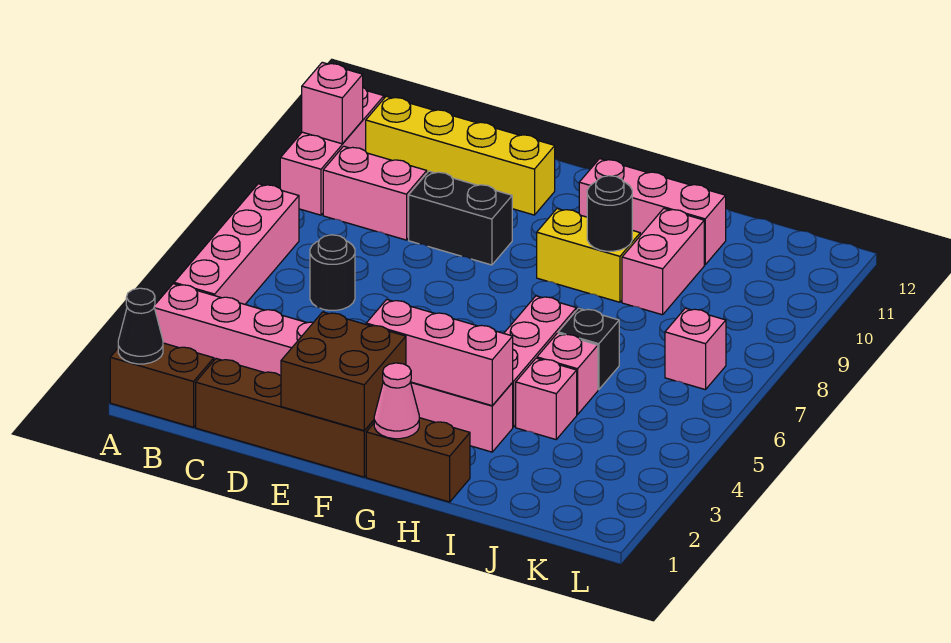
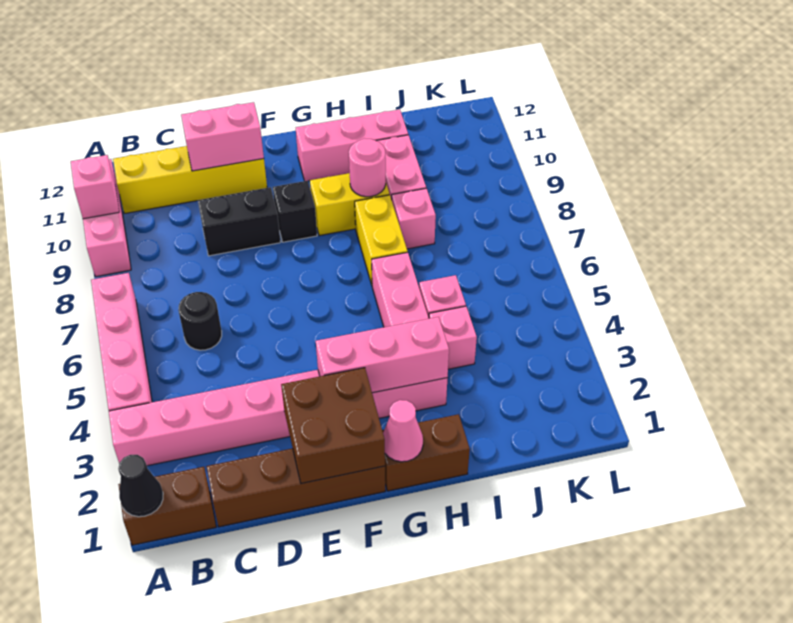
pink 1x2 brick [323,146,427,240] -> pink 1x2 brick moved to [181,102,264,171]
none -> yellow 1x2 brick [355,195,408,285]
black 1x1 round brick [587,176,632,251] -> pink 1x1 round brick [349,138,386,197]
black 1x1 brick [558,308,619,390] -> black 1x1 brick moved to [273,181,317,242]
pink 1x1 brick [665,308,726,390] -> pink 1x1 brick moved to [392,188,436,249]

